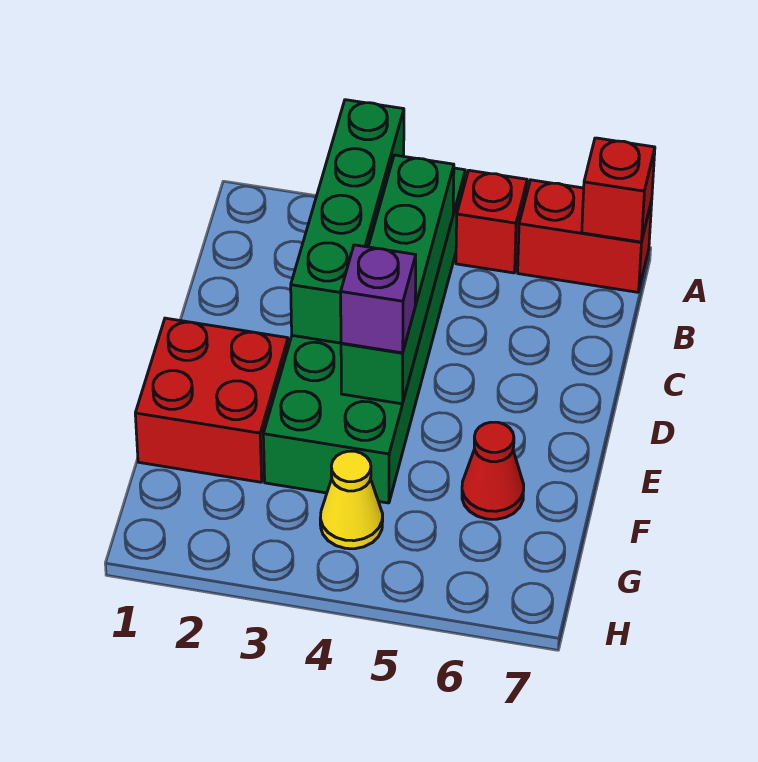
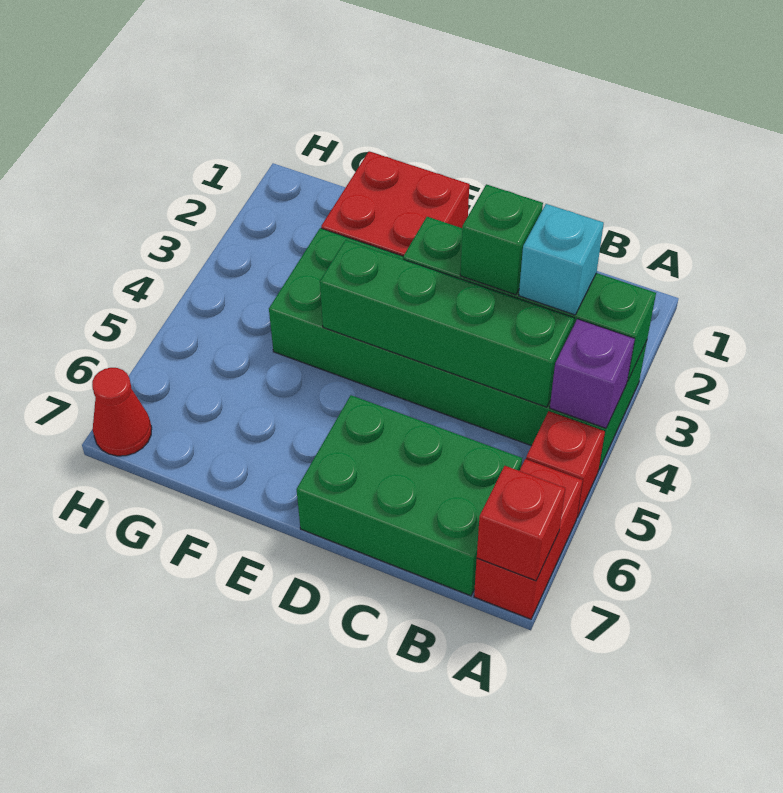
none -> cyan 1x1 brick [519,204,604,315]
none -> green 2x3 brick [297,395,522,596]
none -> green 1x1 brick [460,184,543,295]
purple 1x1 brick [341,245,416,353] -> purple 1x1 brick moved to [550,319,635,428]
red 1x1 cone [462,422,524,519] -> red 1x1 cone moved to [92,368,152,456]
yellow 1x1 cone [320,451,383,549] -> none

